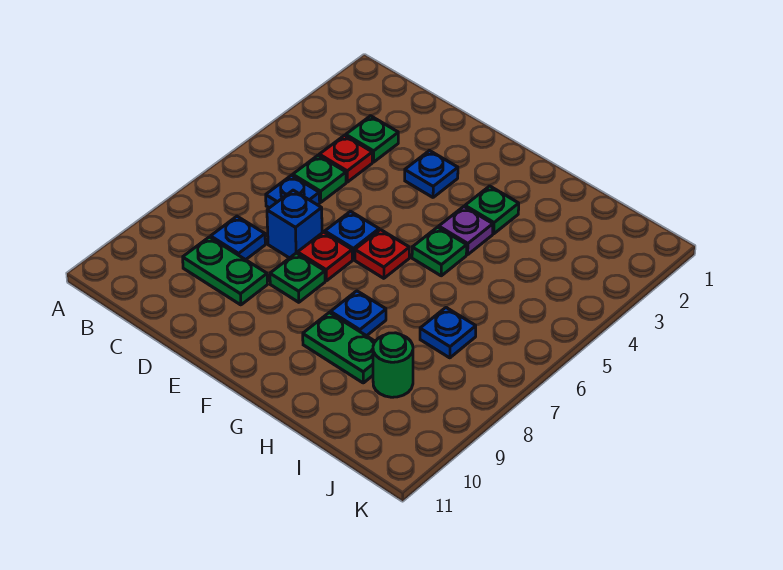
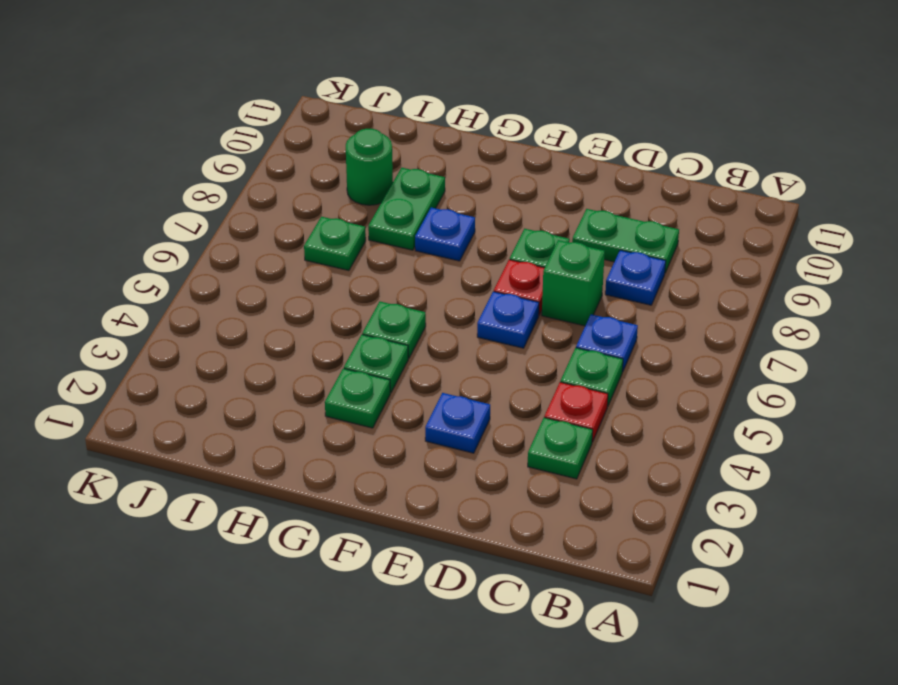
blue 1x1 brick [267,190,322,258] -> green 1x1 brick [542,240,605,326]
red 1x1 plate [355,230,409,278] -> none
purple 1x1 plate [439,207,493,255] -> green 1x1 plate [344,335,408,393]
green 1x2 plate [303,313,375,383] -> green 1x2 plate turned to [368,168,445,250]
blue 1x1 plate [420,308,476,358] -> green 1x1 plate [304,217,366,271]

